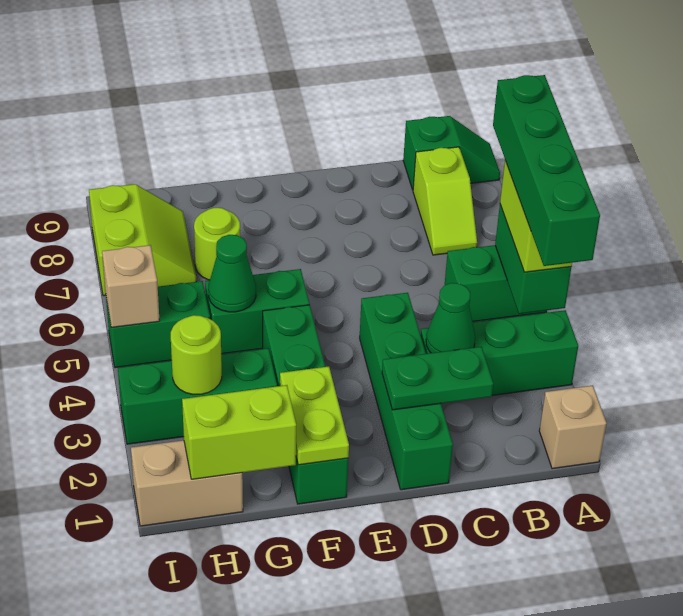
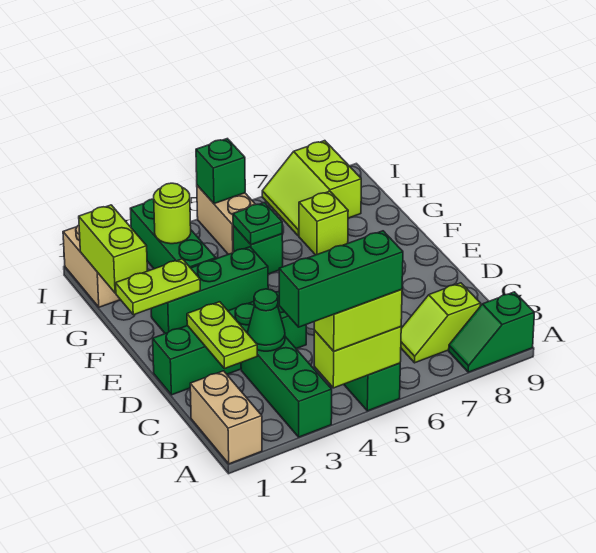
tan 1x1 brick [539,386,607,469] -> tan 1x2 brick [190,371,262,464]
green 1x4 brick [493,75,600,266] -> green 1x3 brick [279,231,403,327]
green 1x2 brick [495,205,571,314] -> lime 1x2 brick [314,327,401,388]
green 1x2 slope [403,116,500,190] -> green 1x2 slope turned to [449,292,534,372]
green 1x2 plate [382,347,493,410] -> lime 1x2 plate [187,302,257,369]
green 1x4 brick [263,305,348,504] -> green 1x3 brick [151,247,268,334]
green 1x2 brick [205,269,309,354] -> green 1x1 brick [233,226,283,274]
green 1x1 cone [208,235,256,312] -> green 1x1 plate [233,203,282,245]
lime 1x1 round brick [194,208,240,280] -> lime 1x1 brick [299,191,348,255]
green 1x2 brick [106,281,210,368] -> tan 1x2 brick [197,185,256,254]
lime 2x2 slope [89,184,196,296] -> lime 2x2 slope turned to [262,141,361,236]
tan 1x1 brick [102,245,160,327] -> green 1x1 brick [196,139,245,204]

